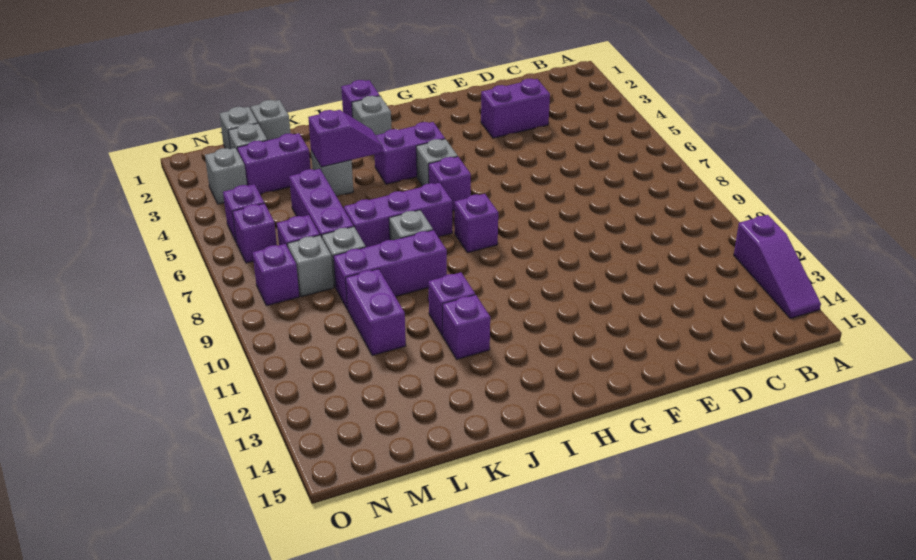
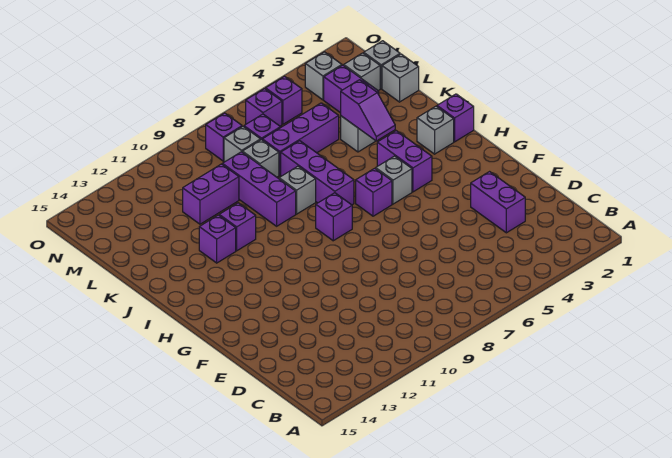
purple 1x3 slope [734,215,821,319] -> none

